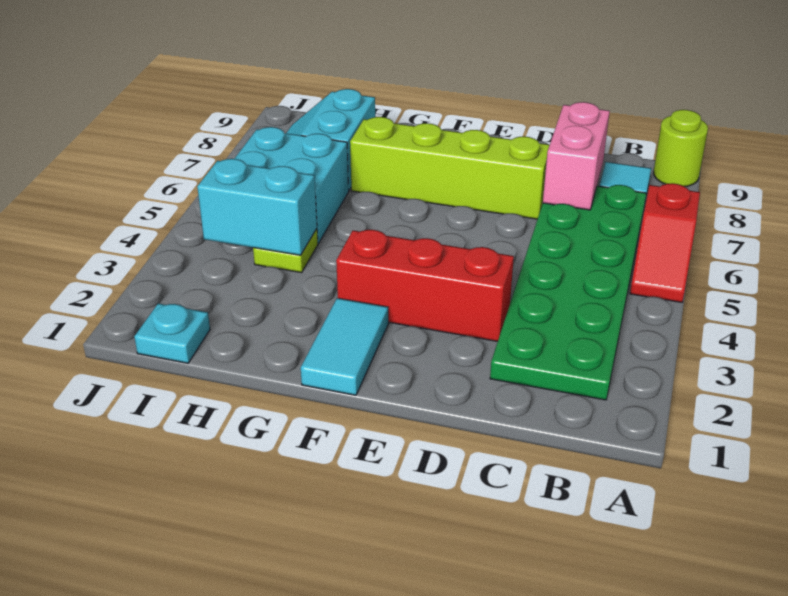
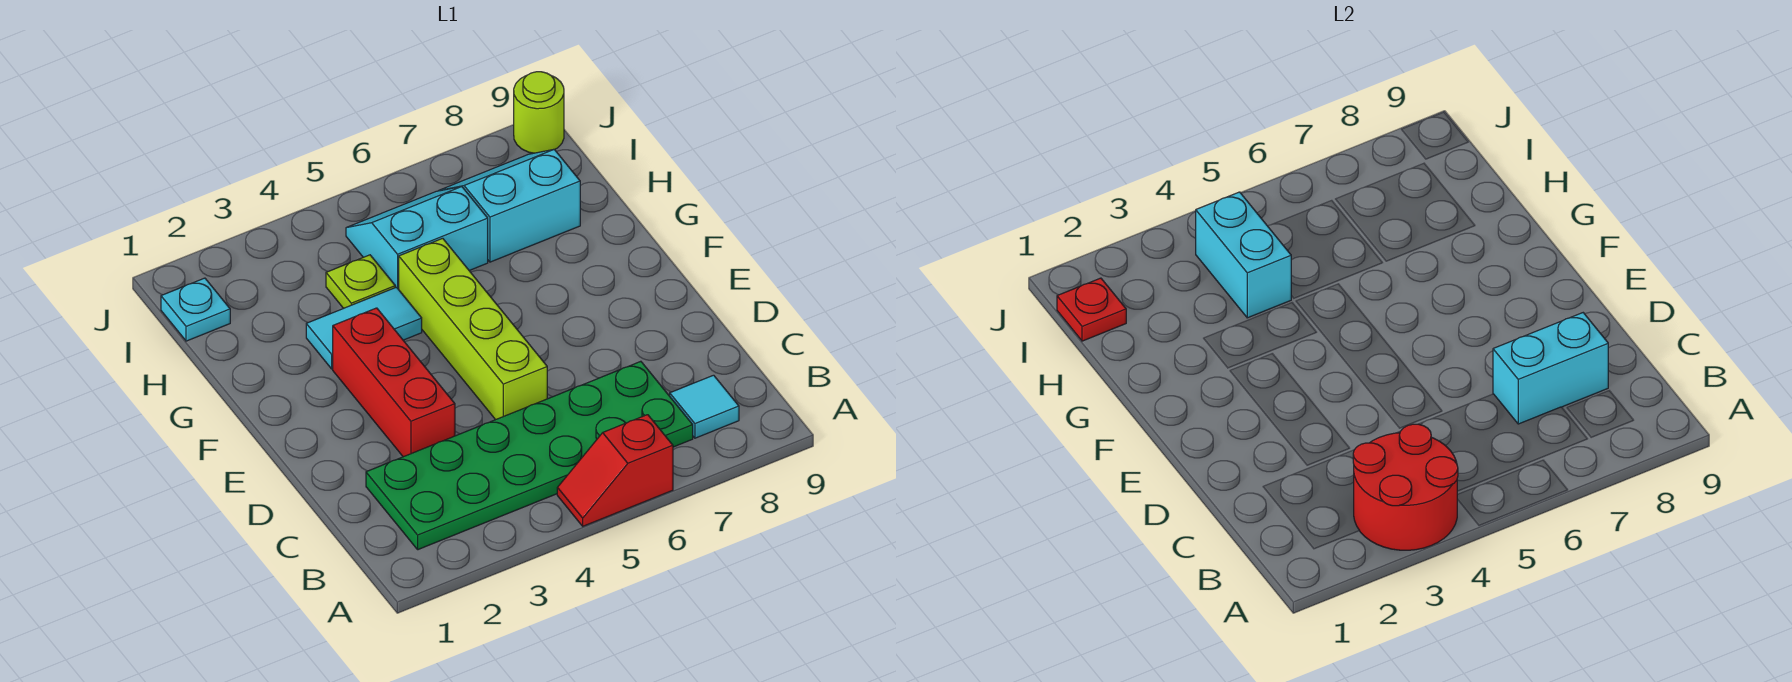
none -> red 2x2 round brick [1353,424,1458,550]
lime 1x1 round brick [654,110,708,187] -> lime 1x1 round brick moved to [514,72,564,153]
pink 1x2 brick [543,102,610,210] -> cyan 1x2 brick [1493,313,1608,424]
lime 1x4 brick [350,117,549,219] -> lime 1x4 brick moved to [399,238,547,420]
cyan 1x2 tile [301,298,388,395] -> cyan 1x2 tile moved to [306,287,422,369]
cyan 2x2 brick [234,127,349,243] -> cyan 2x2 slope [346,187,488,289]
none -> red 1x1 plate [1057,278,1126,341]

